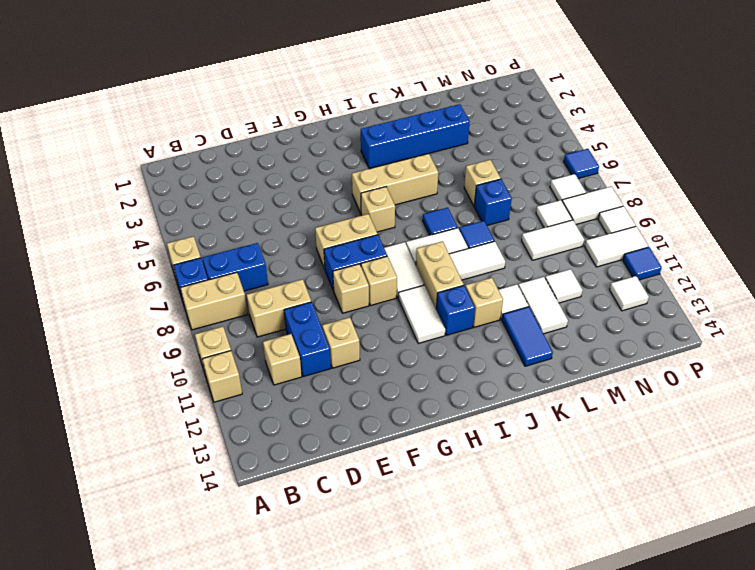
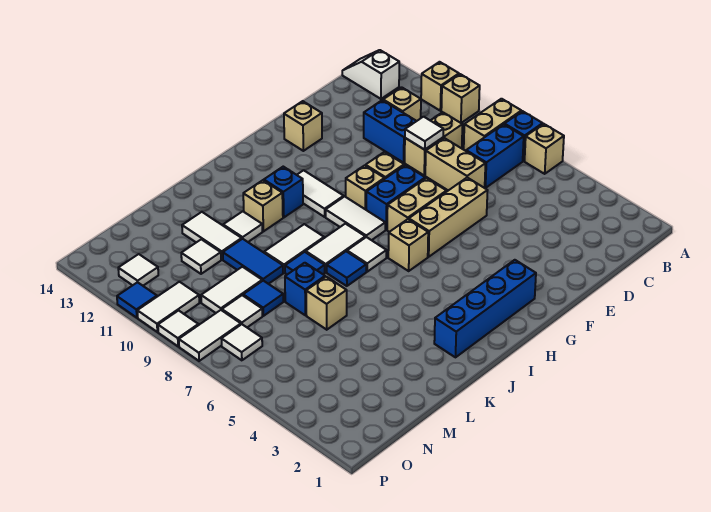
none -> white 1x2 slope [342,50,399,99]
none -> white 1x1 tile [405,117,443,150]
tan 1x1 brick [322,317,360,368] -> tan 1x1 brick moved to [284,101,322,151]
tan 1x3 brick [352,154,438,213] -> tan 1x3 brick moved to [409,178,488,257]
blue 1x4 brick [361,104,470,169] -> blue 1x4 brick moved to [434,260,536,357]
none -> white 1x1 tile [347,237,387,272]
tan 1x2 brick [416,241,464,308] -> tan 1x2 brick moved to [425,138,485,190]
blue 1x2 tile [502,307,553,366] -> blue 1x2 tile moved to [223,239,283,284]
blue 1x1 tile [564,149,599,179] -> blue 1x1 tile moved to [243,281,283,316]

